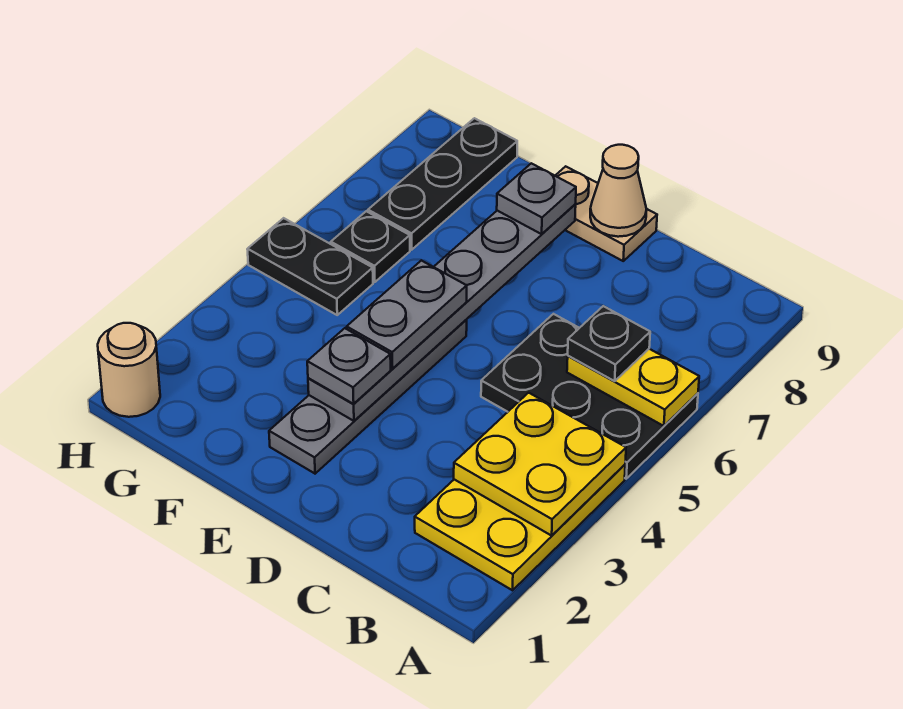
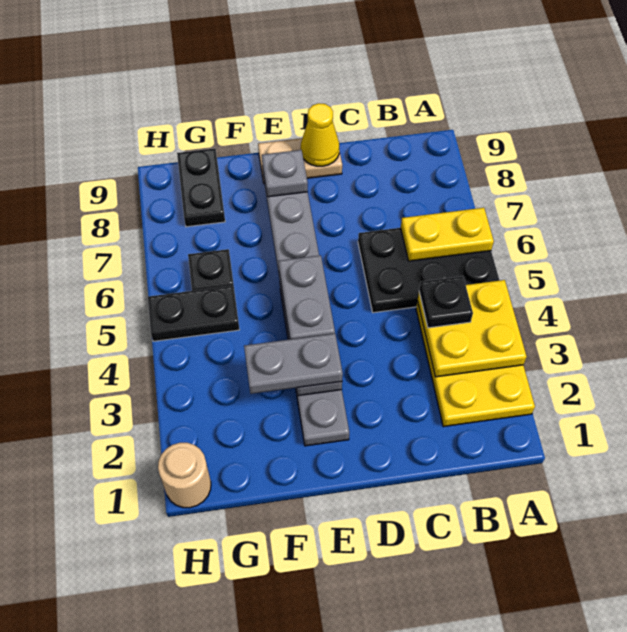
black 1x1 plate [568,306,650,381] -> black 1x1 plate moved to [419,276,473,328]
tan 1x1 cone [590,145,647,237] -> yellow 1x1 cone [301,103,339,166]
grey 1x1 plate [307,328,391,404] -> grey 1x2 plate [244,334,343,394]
black 1x3 plate [368,118,517,250] -> black 1x2 plate [177,148,225,227]

